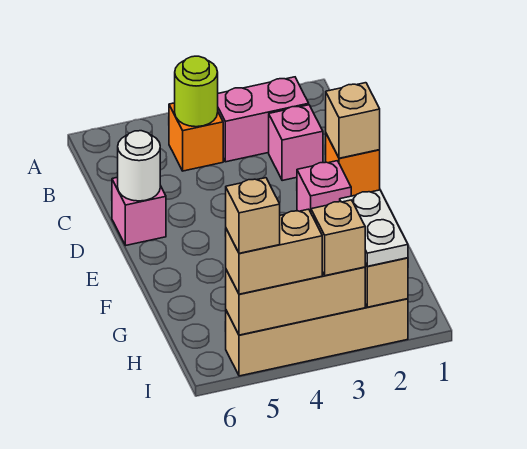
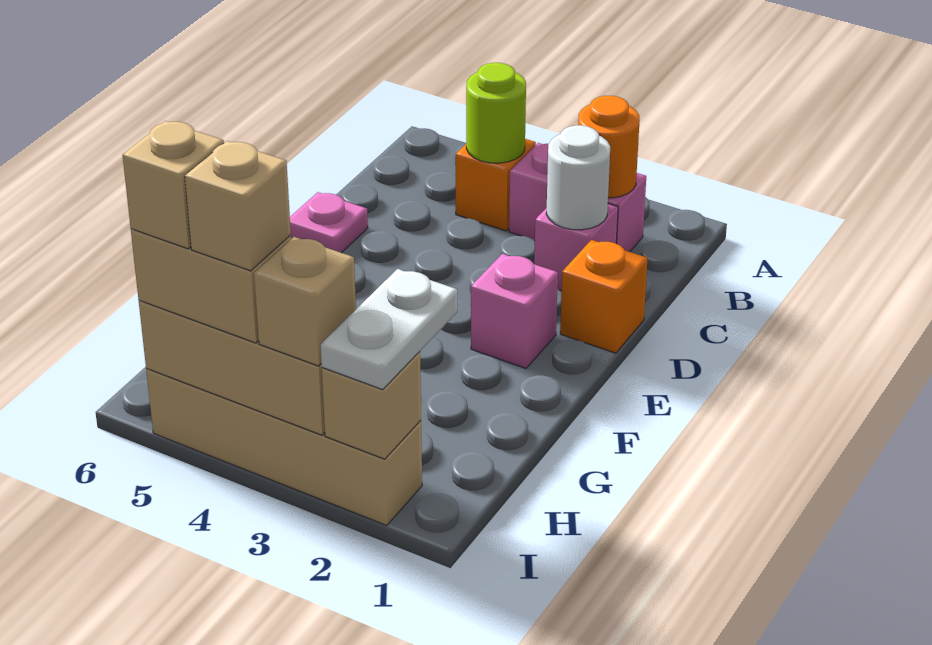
none -> orange 1x1 round brick [578,96,640,198]
tan 1x1 brick [326,83,380,158] -> tan 1x1 brick moved to [185,141,291,271]
pink 1x1 brick [112,177,166,245] -> pink 1x1 plate [290,192,368,253]
white 1x1 round brick [118,131,160,201] -> white 1x1 round brick moved to [546,125,610,230]

